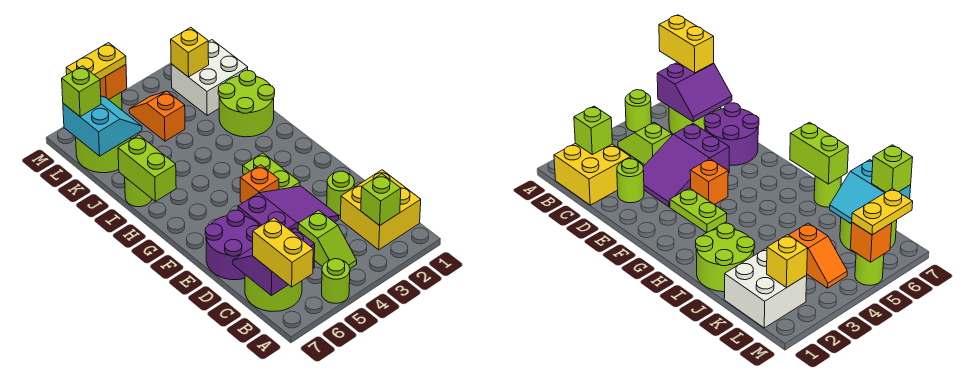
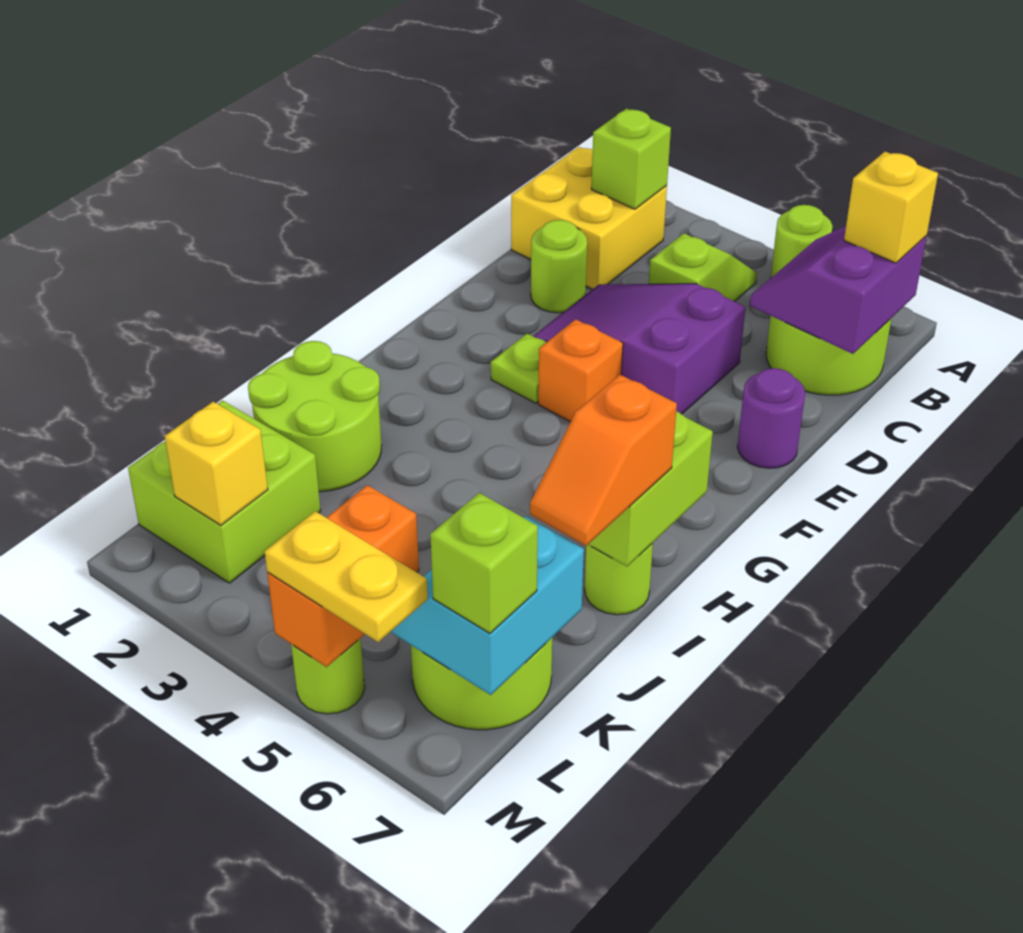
yellow 1x2 brick [253,218,313,287] -> yellow 1x1 brick [844,152,938,263]
purple 2x2 slope [233,228,315,296] -> purple 2x2 slope turned to [750,226,927,354]
purple 2x2 round brick [205,210,260,280] -> purple 1x1 round brick [737,368,805,468]
lime 1x2 plate [243,153,300,189] -> lime 1x1 plate [491,334,546,403]
none -> orange 1x2 slope [530,375,677,546]
white 2x2 brick [171,40,248,115] -> lime 2x2 brick [128,400,321,583]

